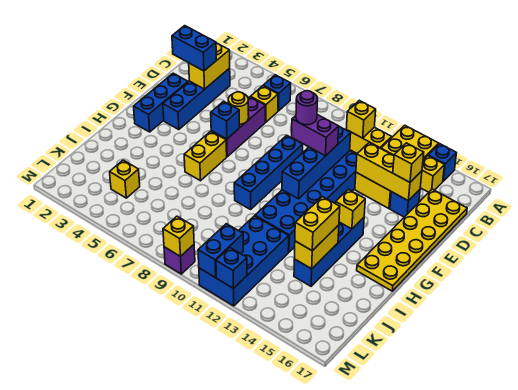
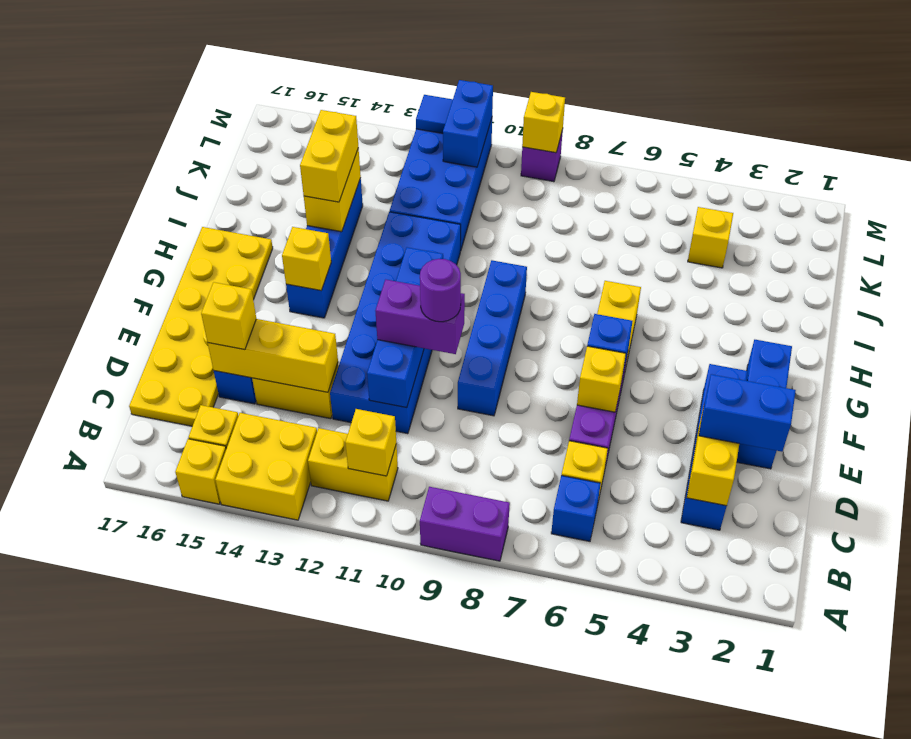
none -> purple 1x2 brick [420,487,510,561]
blue 1x1 brick [428,144,456,181] -> yellow 1x1 brick [175,439,226,504]
yellow 1x1 round brick [228,92,249,125] -> yellow 1x1 brick [577,346,626,412]
blue 1x1 brick [216,248,247,289] -> blue 1x1 tile [416,95,453,133]

